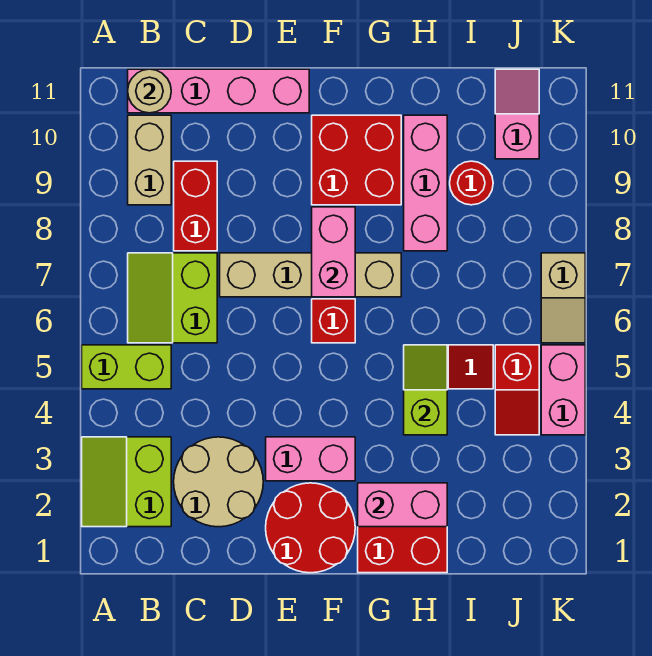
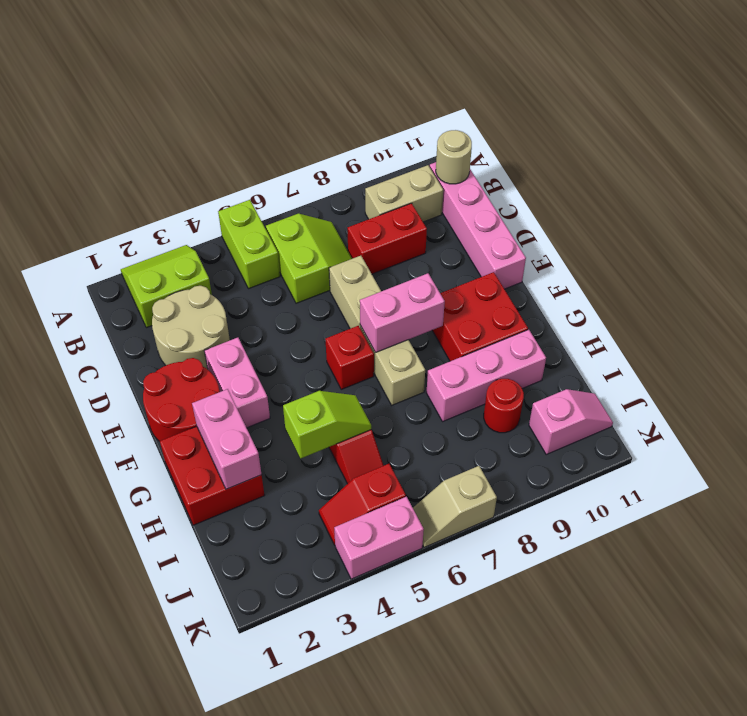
lime 2x2 slope [128,253,217,343] -> lime 2x2 slope turned to [266,213,352,303]

